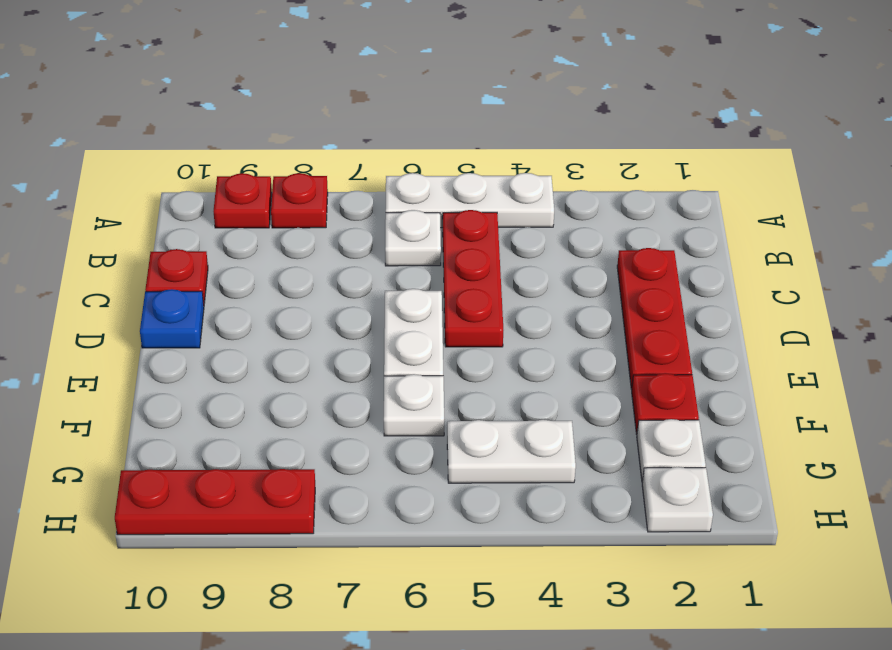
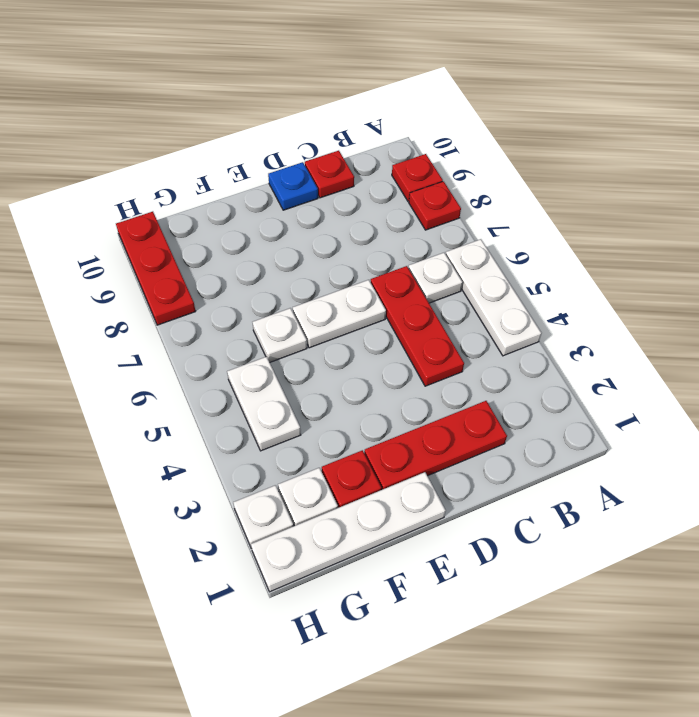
red 1x3 plate [443,210,503,347] -> red 1x3 plate turned to [371,266,464,386]
none -> white 1x4 plate [251,472,446,592]

